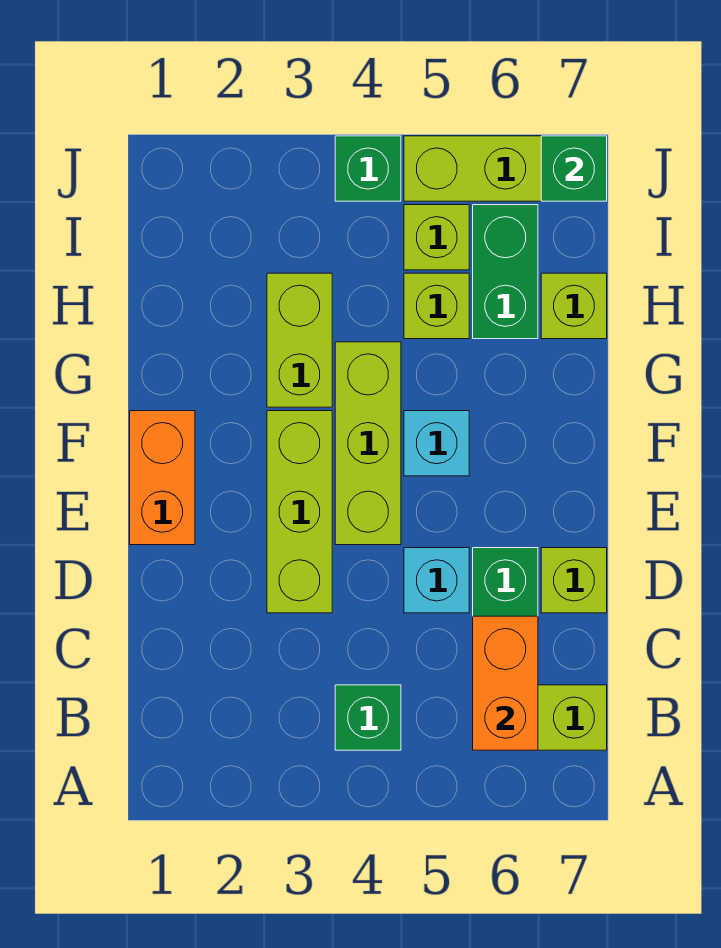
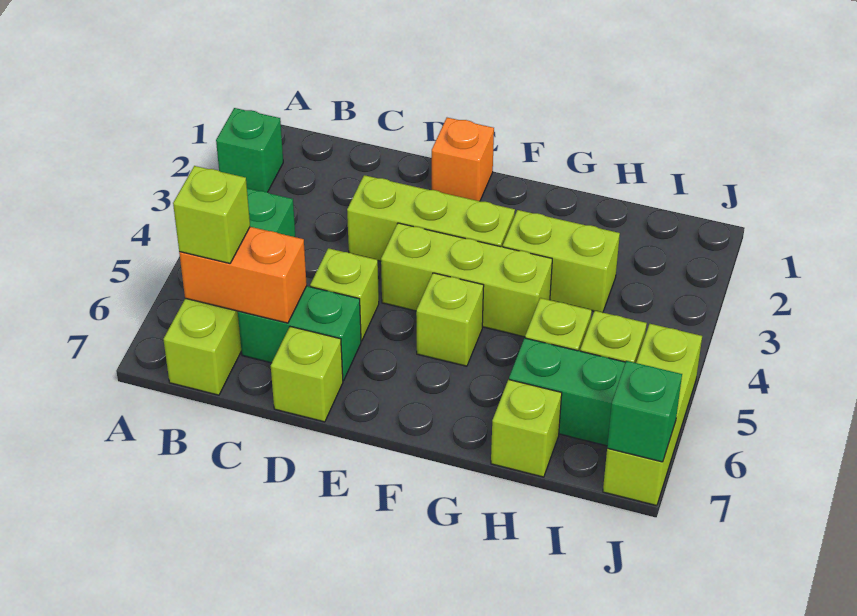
none -> lime 1x1 brick [173,166,250,263]
cyan 1x1 brick [404,548,469,613] -> lime 1x1 brick [310,248,379,341]
orange 1x2 brick [130,411,195,545] -> orange 1x1 brick [432,118,494,201]
cyan 1x1 brick [404,411,469,476] -> lime 1x1 brick [416,273,484,366]
green 1x1 brick [335,136,401,201] -> green 1x1 brick moved to [216,108,283,192]

